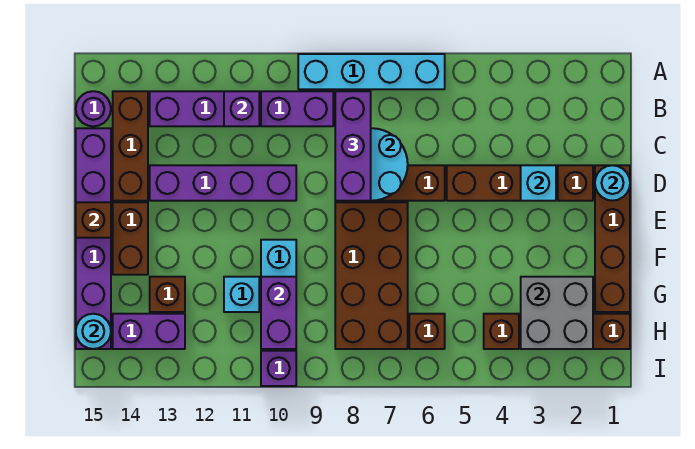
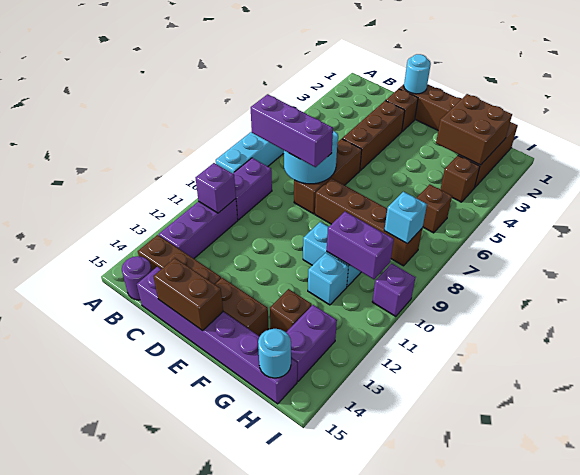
cyan 1x1 brick [521,165,556,201] -> cyan 1x1 brick moved to [384,192,427,244]
purple 1x4 brick [150,165,296,201] -> none
brown 2x4 brick [335,202,408,349] -> brown 1x4 brick [315,178,422,266]
brown 1x1 brick [76,202,111,238] -> brown 1x2 brick [153,258,223,331]
grey 2x2 brick [521,277,593,349] -> brown 2x2 brick [436,94,512,165]

